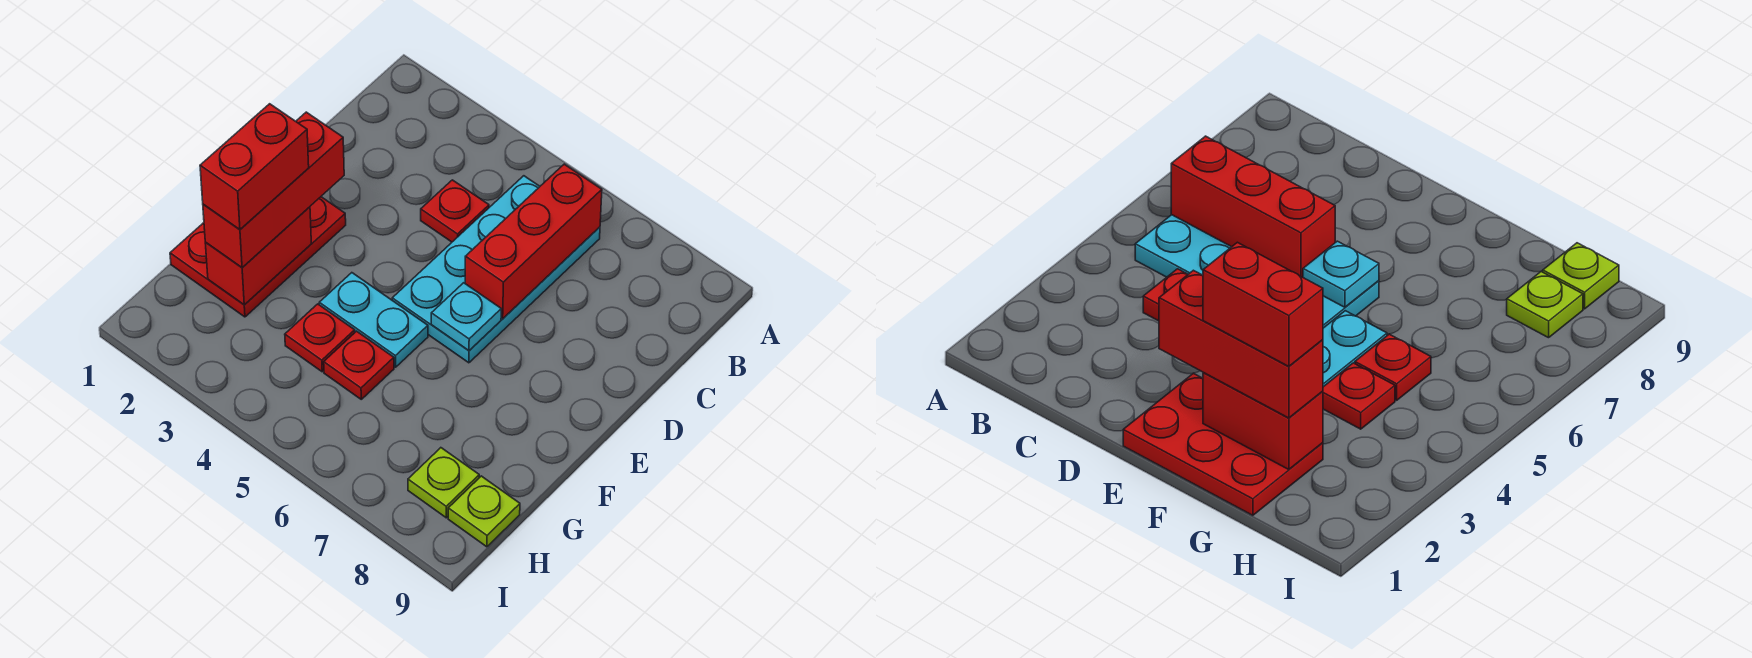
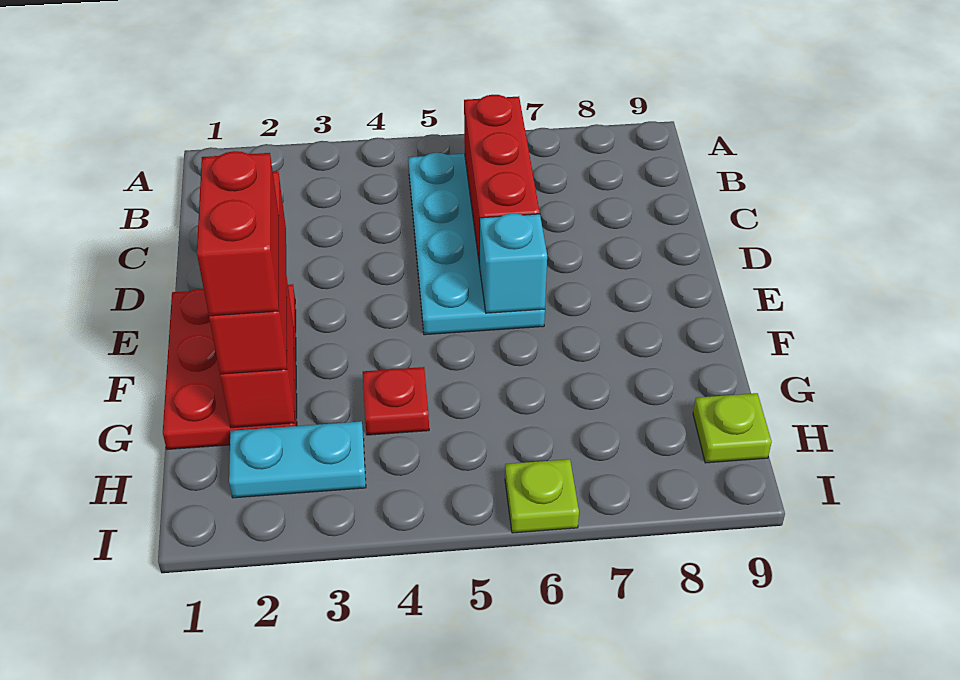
red 1x1 plate [421,180,489,242] -> none
cyan 1x1 plate [431,283,501,350] -> cyan 1x1 brick [480,213,547,313]
cyan 1x2 plate [319,273,428,367] -> cyan 1x2 plate moved to [229,421,366,498]
red 1x1 plate [324,331,394,399] -> none
lime 1x1 plate [408,448,479,518] -> lime 1x1 plate moved to [505,459,579,533]

